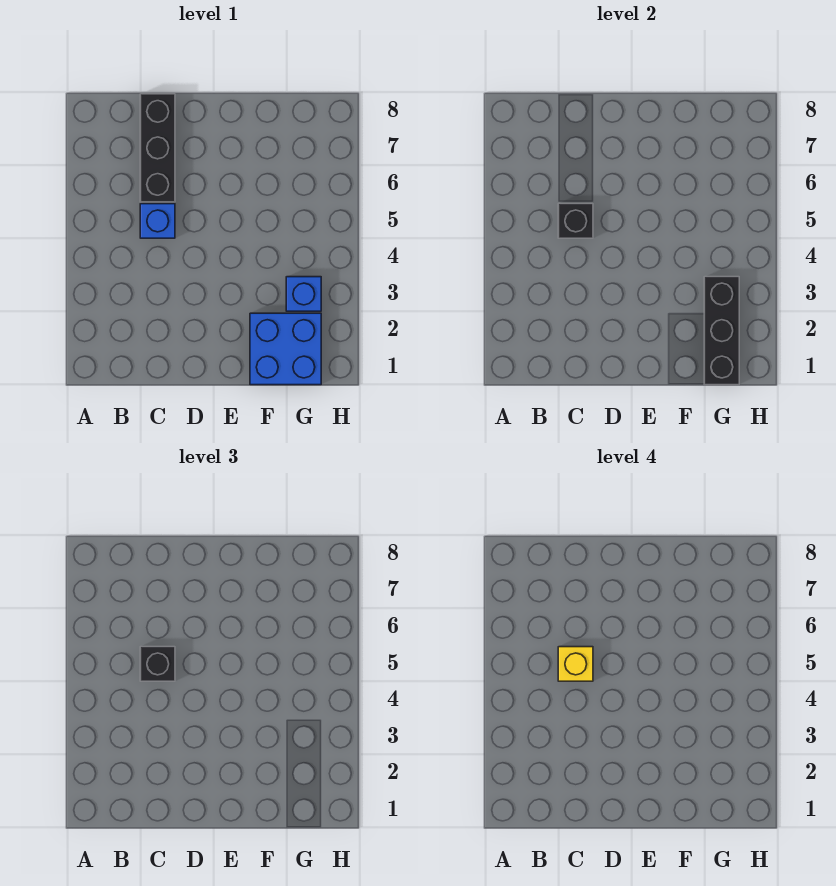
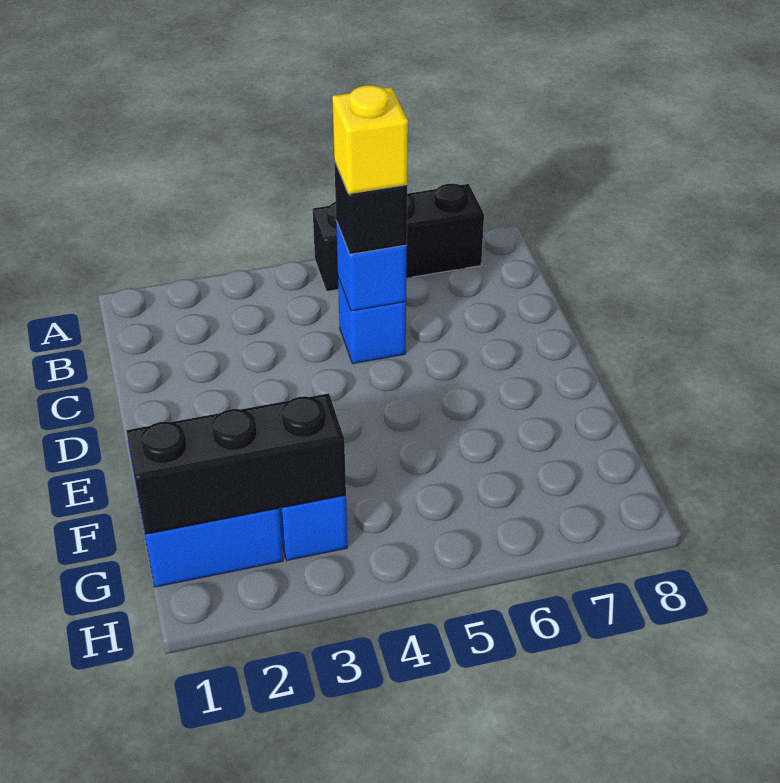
black 1x1 brick [558,204,593,238] -> blue 1x1 brick [336,221,407,311]
black 1x3 brick [140,94,175,202] -> black 1x3 brick moved to [313,184,484,291]

